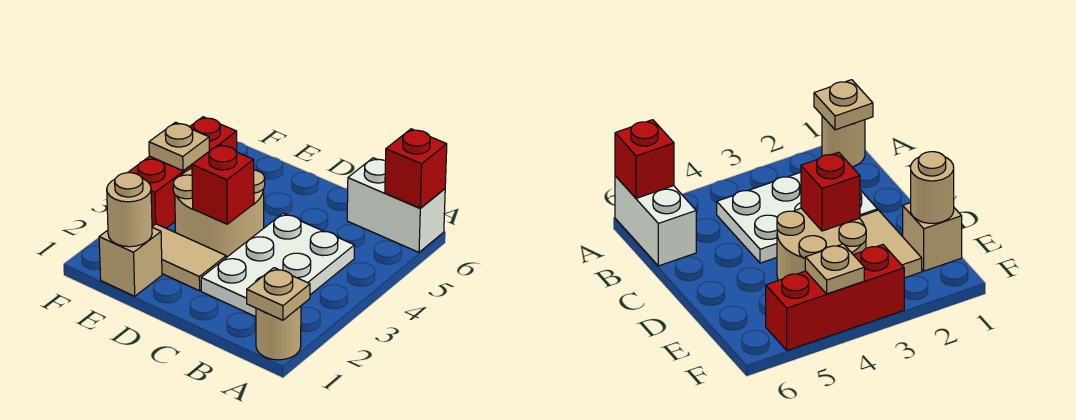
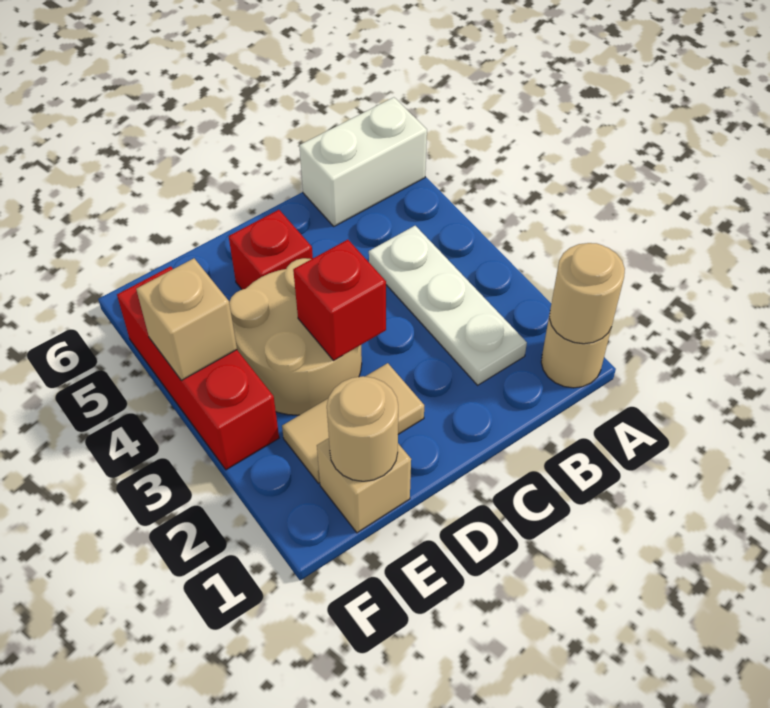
tan 1x1 plate [247,268,310,320] -> tan 1x1 round brick [549,243,625,344]
red 1x1 brick [385,129,447,208] -> red 1x1 brick moved to [229,210,313,289]
white 2x3 plate [201,213,354,317] -> white 1x3 plate [369,226,527,385]
tan 1x1 plate [149,122,209,171] -> tan 1x1 brick [136,258,237,380]

